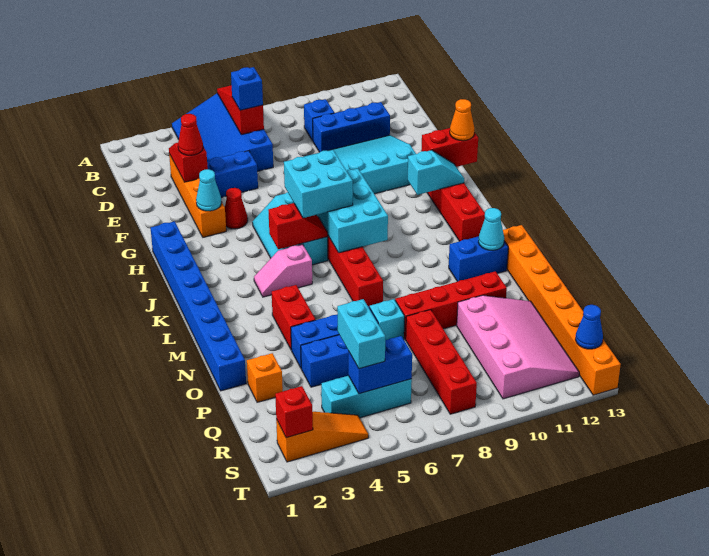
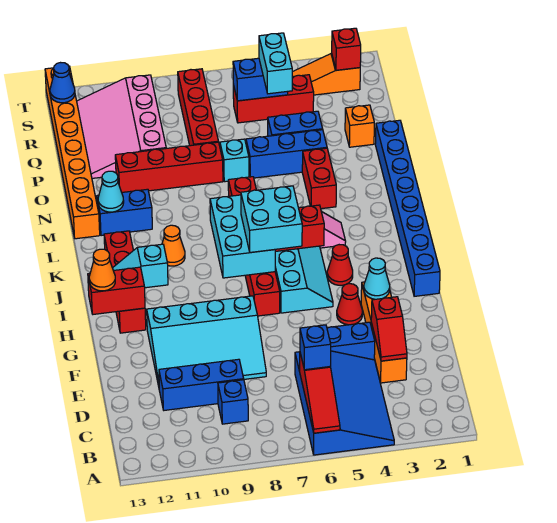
red 1x1 cone [178,114,203,155] -> red 1x1 cone moved to [327,245,353,285]
none -> orange 1x1 cone [162,225,185,266]
cyan 1x3 brick [321,376,412,418] -> red 1x3 brick [233,75,314,123]

